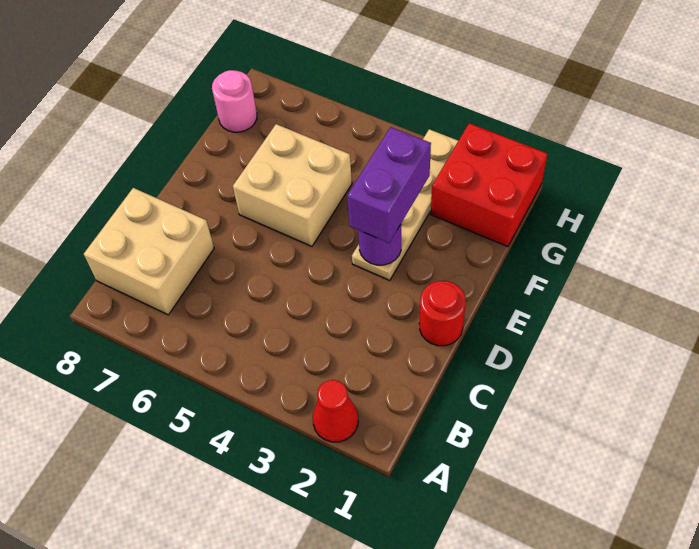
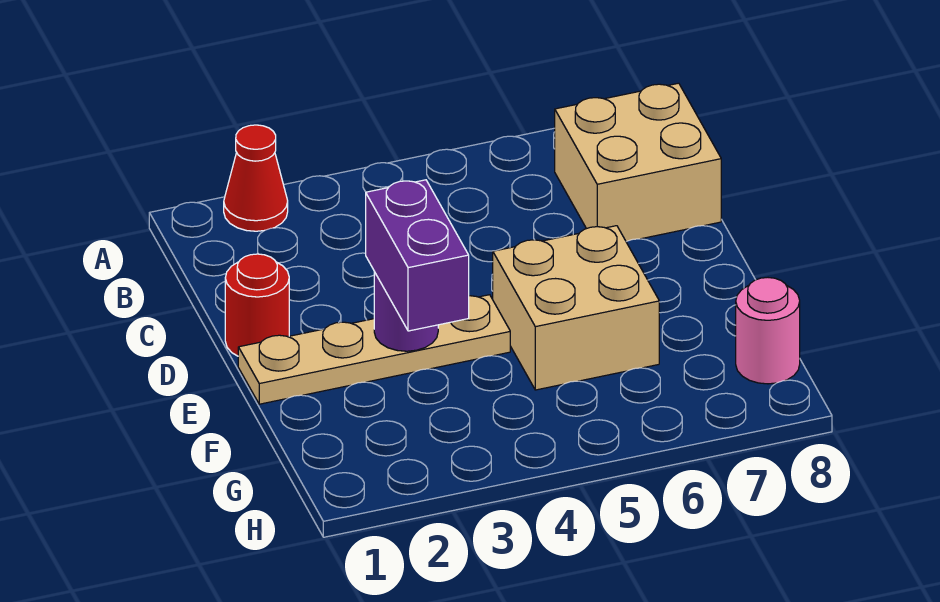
tan 1x4 plate [352,129,458,280] -> tan 1x4 plate turned to [238,295,510,404]
red 2x2 brick [431,123,547,247] -> none

